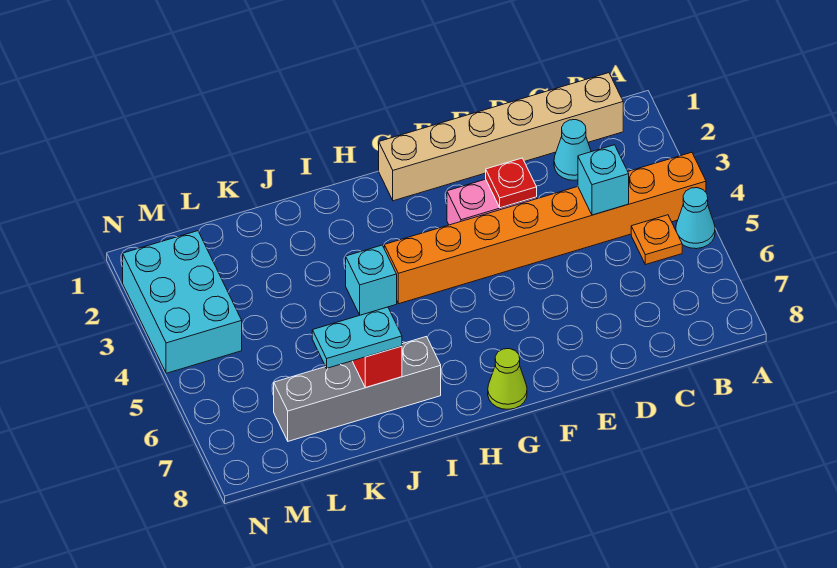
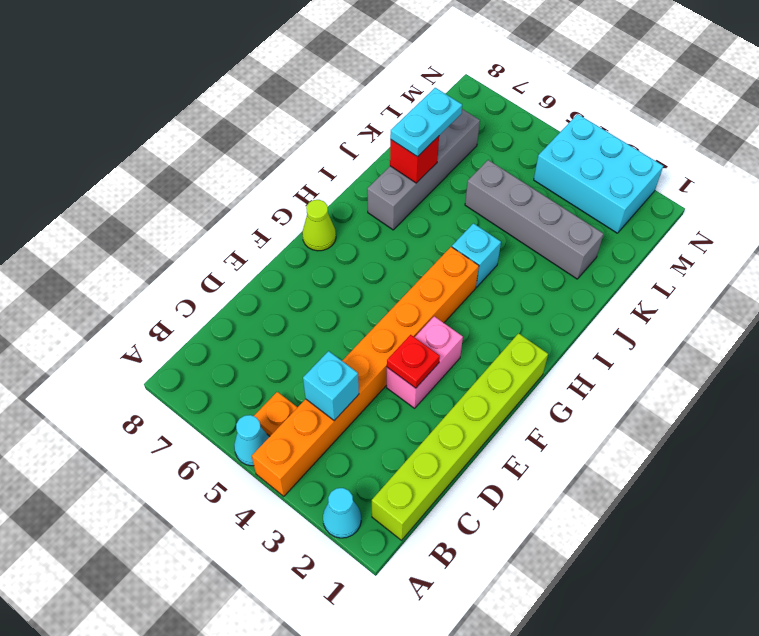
tan 1x6 brick [379,73,623,201] -> lime 1x6 brick [372,333,548,540]
cyan 1x1 cone [554,120,591,180] -> cyan 1x1 cone moved to [323,488,361,538]
none -> grey 1x4 brick [465,160,604,279]

